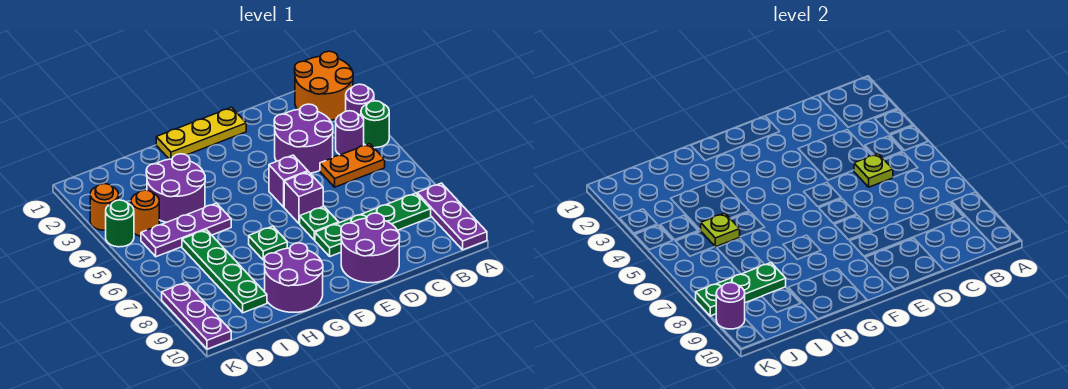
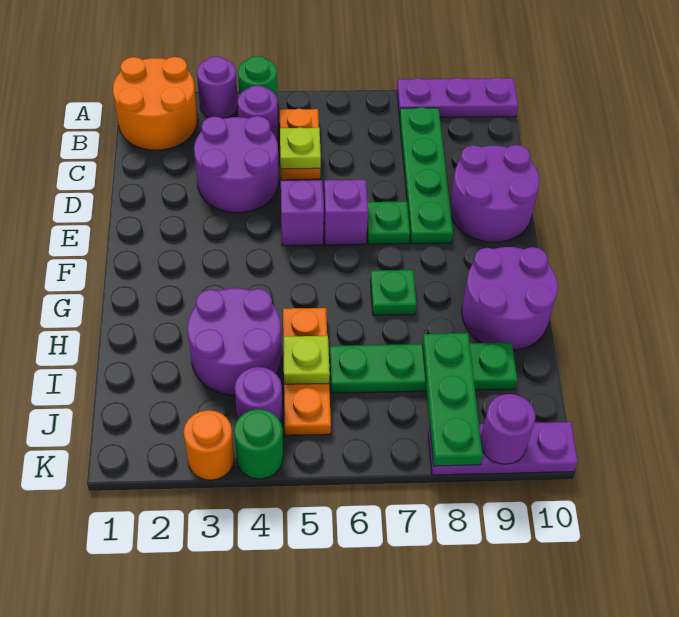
yellow 1x3 plate [156,107,246,159] -> none
purple 1x3 plate [141,203,231,257] -> orange 1x3 plate [283,308,331,435]
orange 1x1 round brick [131,190,159,236] -> purple 1x1 round brick [235,367,282,422]

